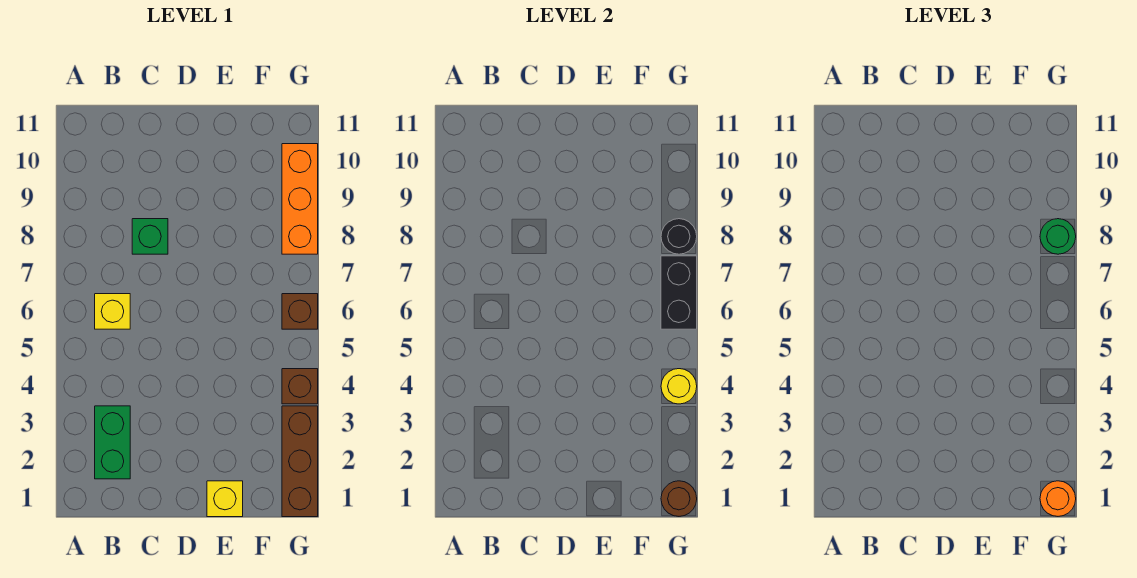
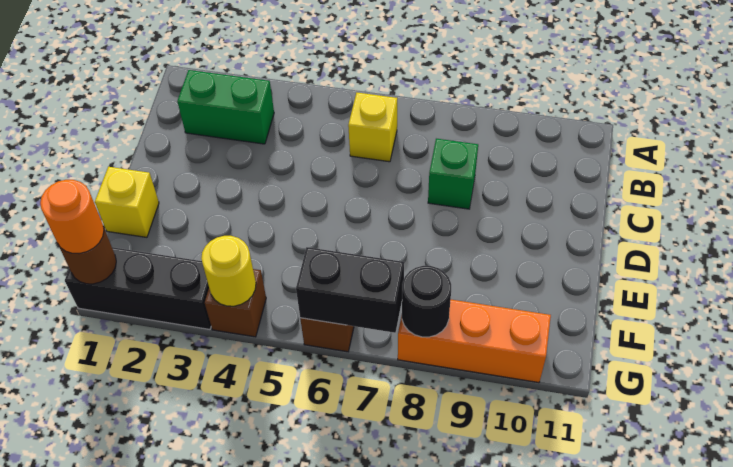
brown 1x3 brick [282,406,318,517] -> black 1x3 brick [65,247,211,329]
green 1x1 round brick [1040,219,1076,254] -> none

